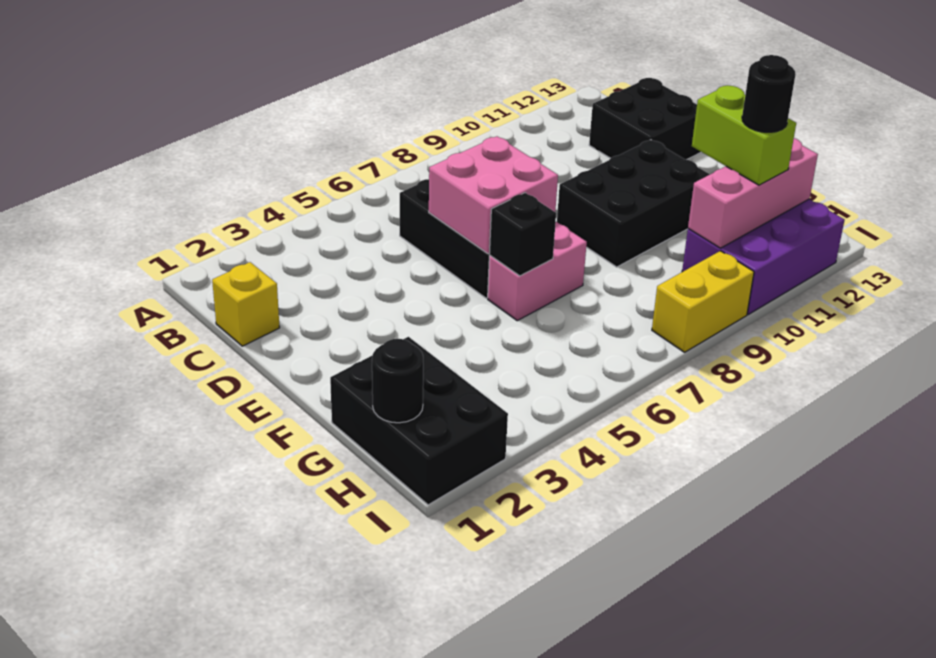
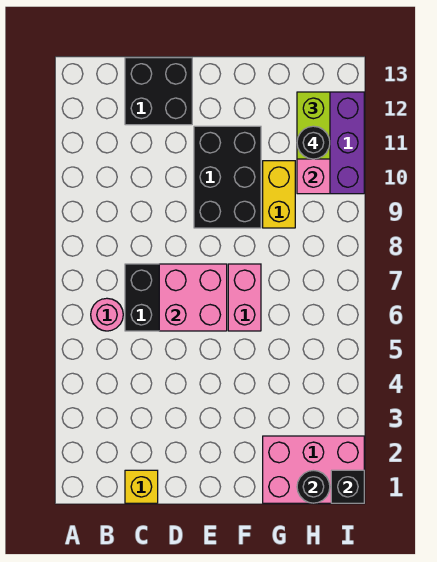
none -> pink 1x1 round brick [91,298,123,331]
black 1x1 brick [489,193,556,276] -> black 1x1 brick moved to [331,470,364,503]
black 2x3 brick [330,337,508,505] -> pink 2x3 brick [263,436,364,503]
lime 1x2 brick [692,85,796,185] -> lime 1x2 brick turned to [297,92,330,159]
yellow 1x2 brick [652,251,754,352] -> yellow 1x2 brick moved to [263,161,295,228]

